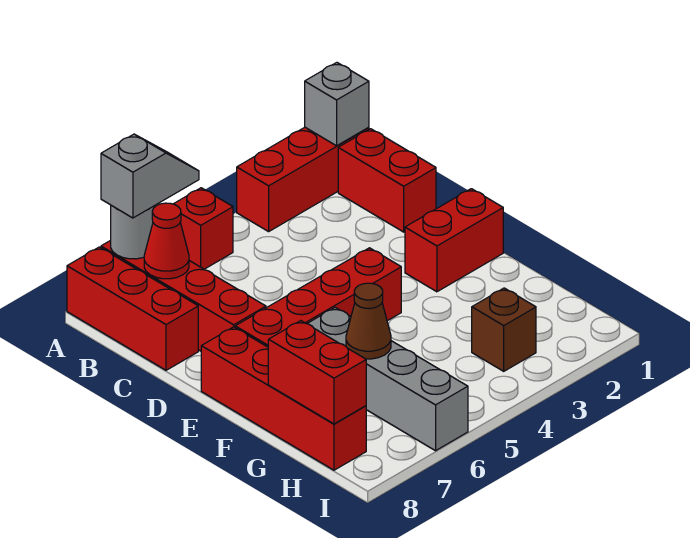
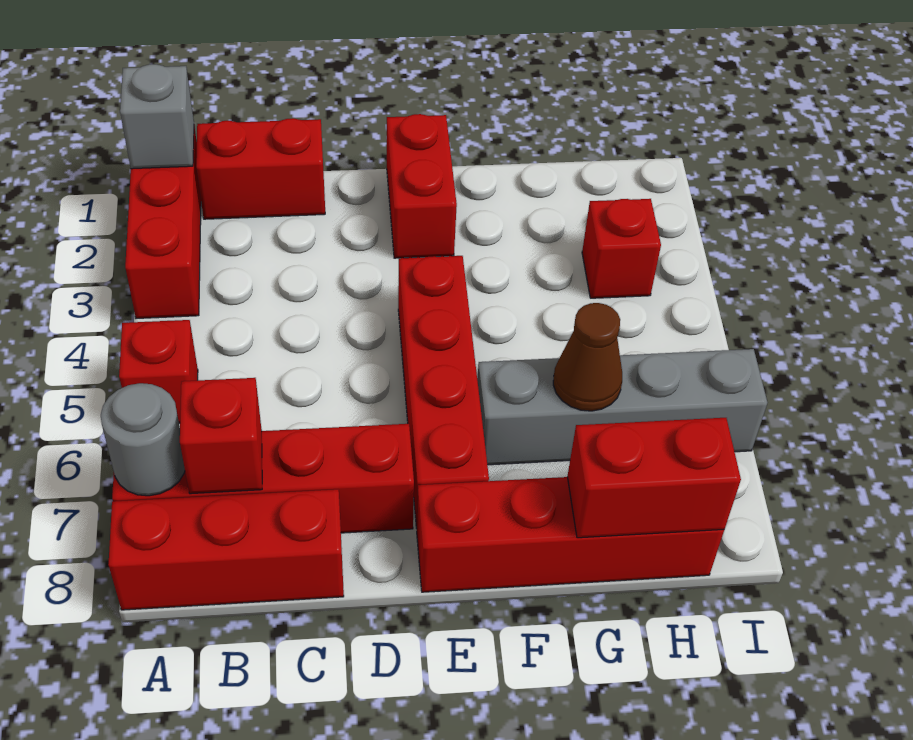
grey 1x2 slope [101,134,199,218] -> none
red 1x1 cone [144,203,189,279] -> red 1x1 brick [180,378,262,494]
brown 1x1 brick [472,288,536,371] -> red 1x1 brick [582,199,661,298]

